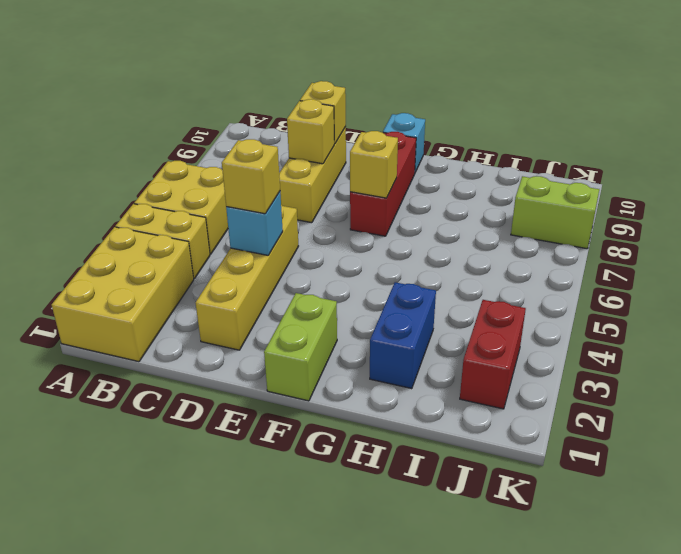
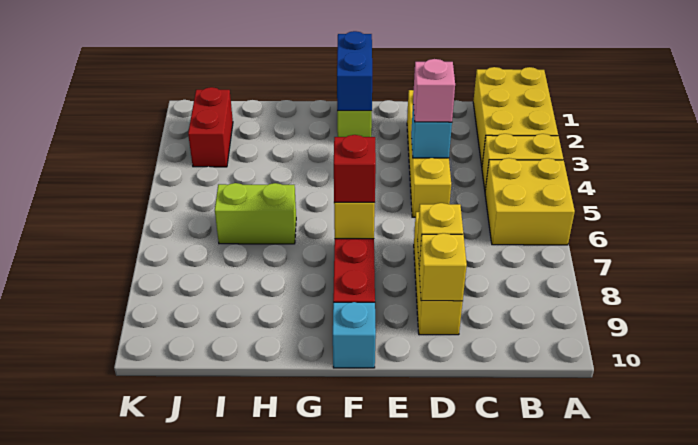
yellow 1x1 brick [222,139,280,214] -> pink 1x1 brick [413,59,455,122]
none -> red 1x1 brick [334,135,376,203]
blue 1x2 brick [370,282,436,389] -> blue 1x2 brick moved to [337,31,372,111]
lime 1x2 brick [511,176,599,249] -> lime 1x2 brick moved to [215,183,296,244]

